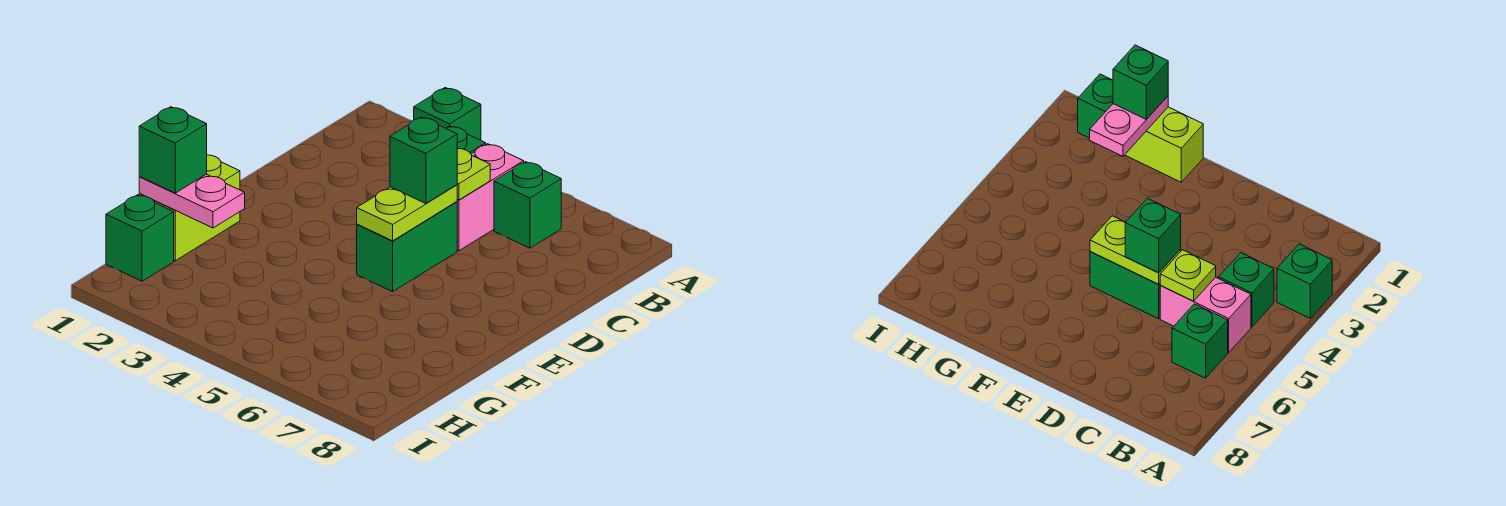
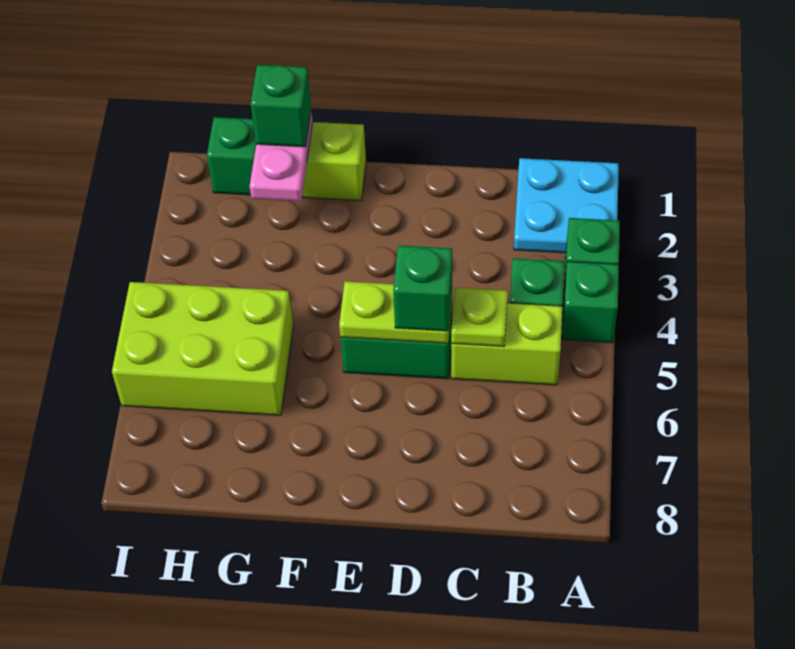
none -> cyan 2x2 plate [514,158,619,253]
pink 1x2 brick [457,144,524,251] -> lime 1x2 brick [451,303,562,385]
green 1x1 brick [494,162,561,248] -> green 1x1 brick moved to [562,261,619,343]
none -> lime 2x3 brick [112,282,293,415]

